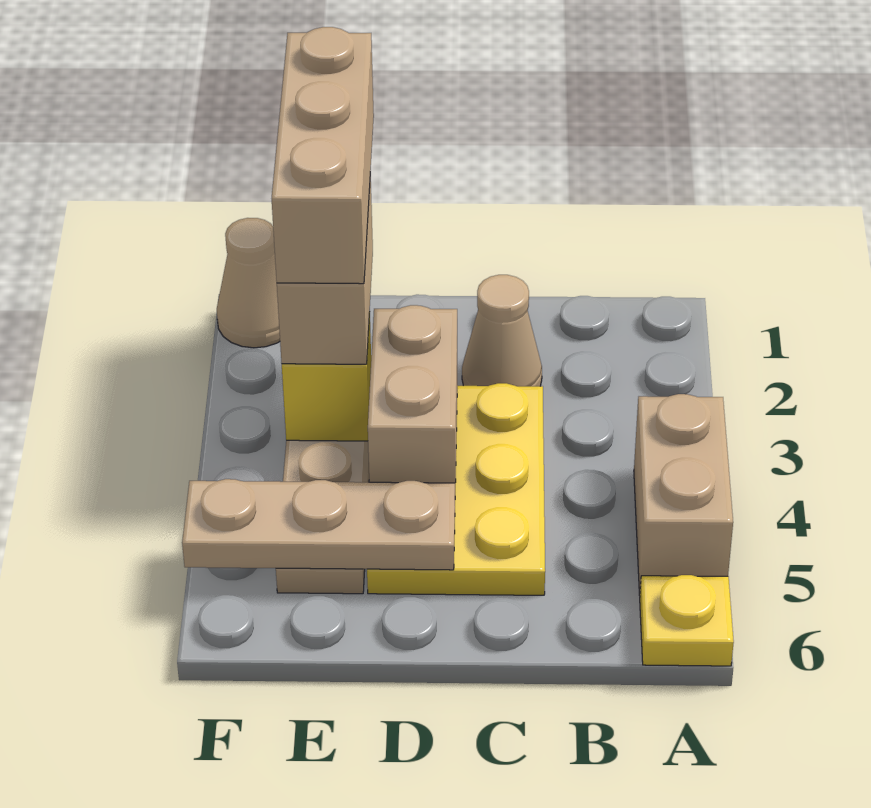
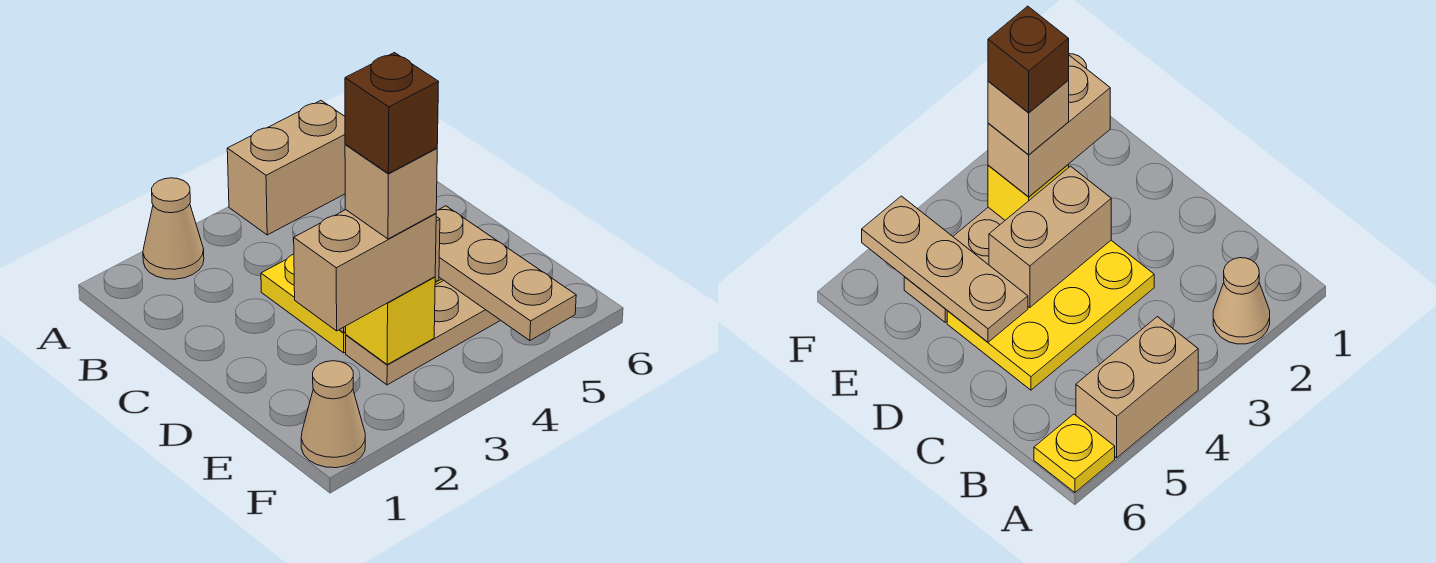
tan 1x1 cone [462,275,542,386] -> tan 1x1 cone moved to [143,178,204,279]
tan 1x3 brick [272,27,374,284] -> tan 1x1 brick [345,144,437,239]
none -> brown 1x1 brick [345,53,439,173]

